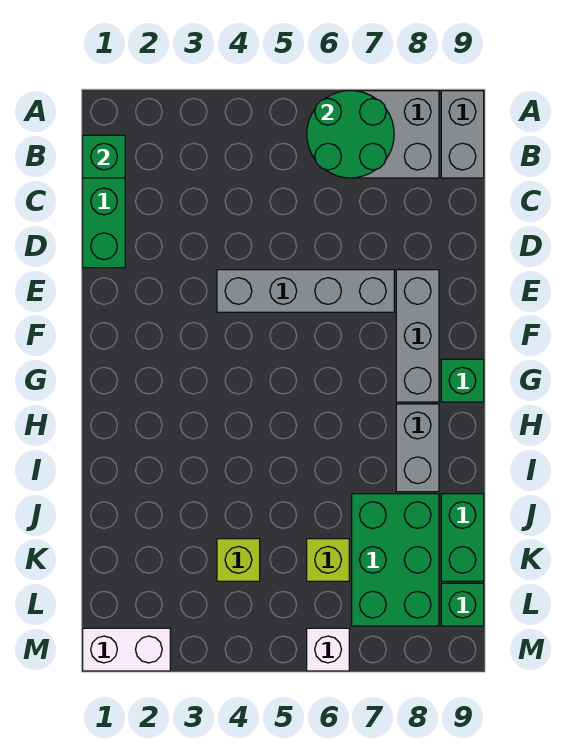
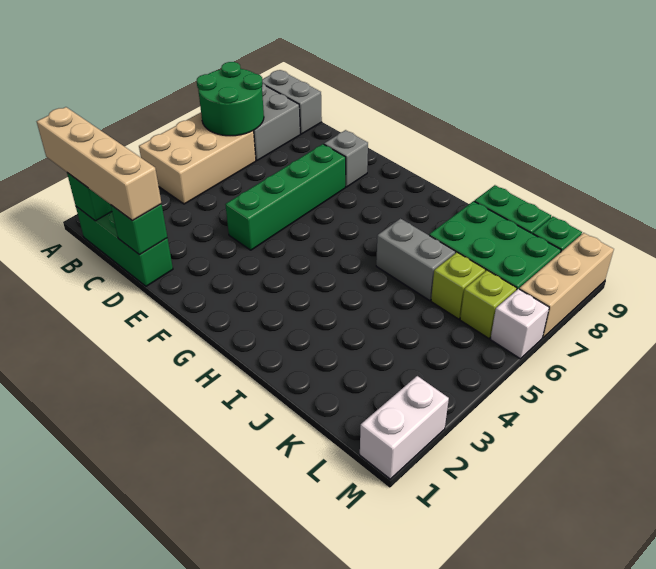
none -> tan 1x4 brick [37,107,162,220]
none -> tan 2x3 brick [139,113,256,204]
grey 1x4 brick [217,270,394,312] -> green 1x4 brick [225,144,346,250]
grey 1x3 brick [396,270,439,402] -> grey 1x1 brick [324,130,368,187]
green 1x1 brick [441,359,484,402] -> green 1x1 brick moved to [111,204,167,255]
grey 1x2 brick [396,404,439,492] -> grey 1x2 brick moved to [376,219,455,300]
lime 1x1 brick [217,539,260,581] -> lime 1x1 brick moved to [460,270,517,338]
none -> tan 1x3 brick [519,233,614,338]

